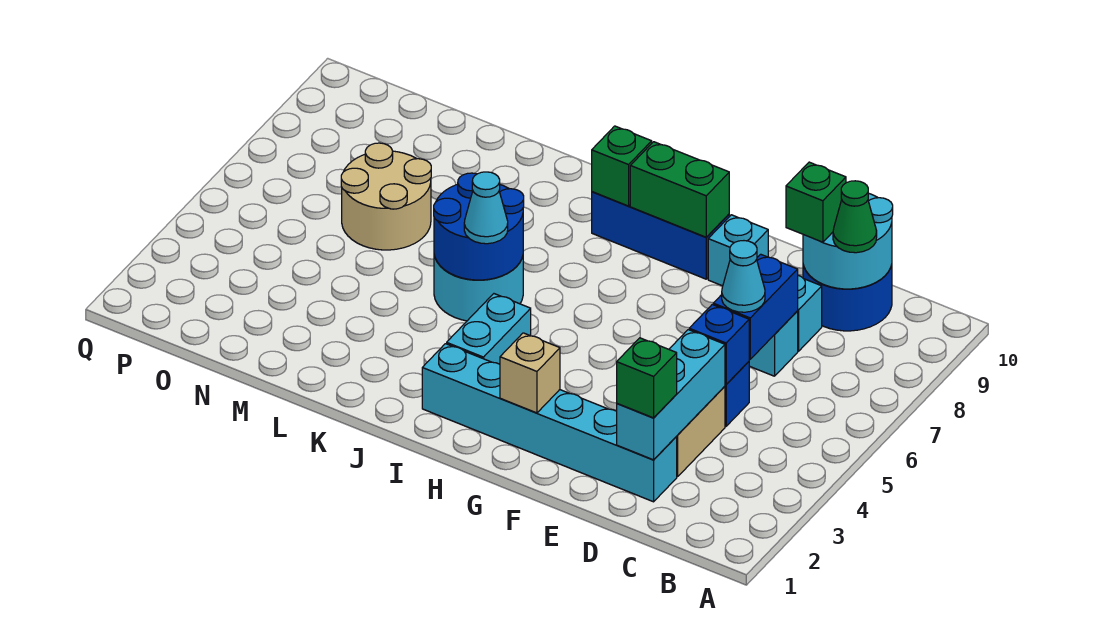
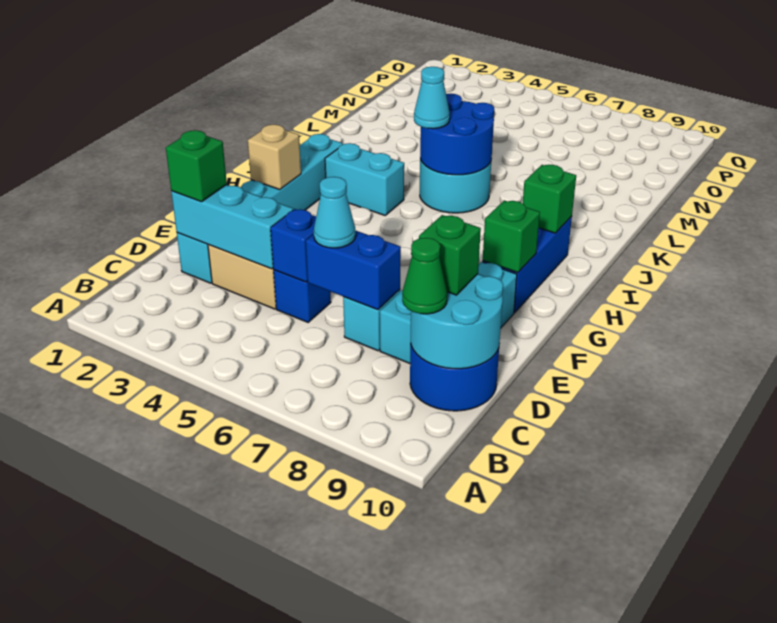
green 1x2 brick [630,142,729,237] -> green 1x1 brick [483,200,540,272]
tan 2x2 round brick [341,143,431,250] -> none

